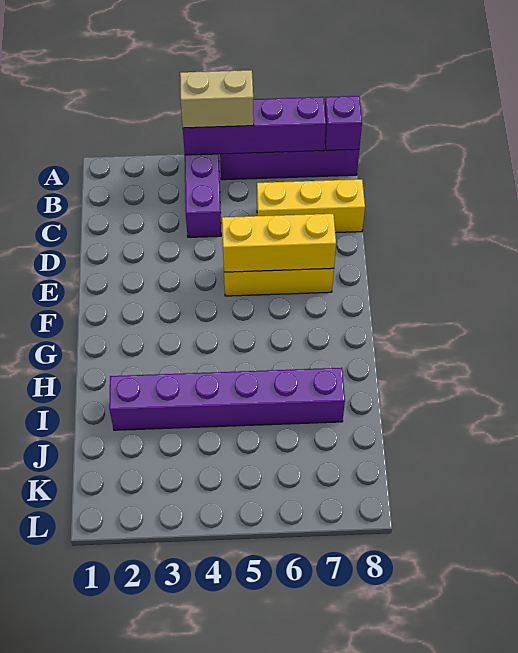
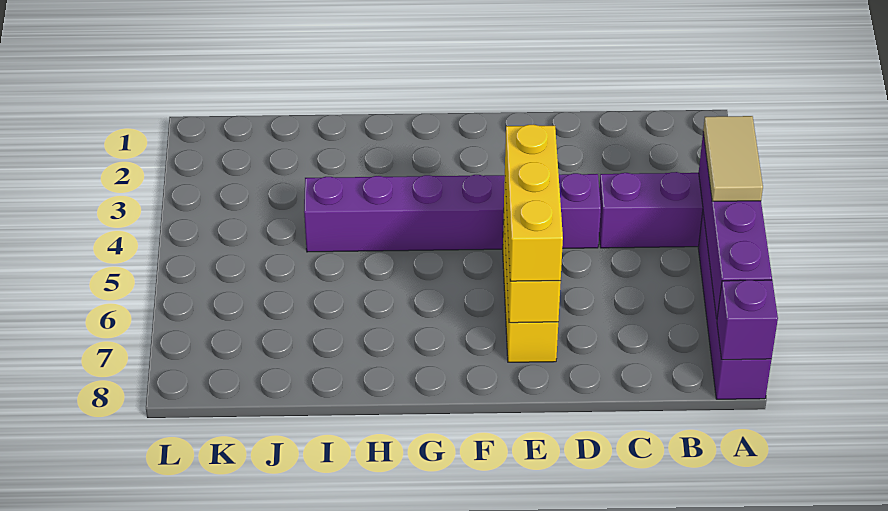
tan 1x2 brick [180,70,254,128] -> tan 1x2 tile [703,116,763,201]
yellow 1x3 brick [257,179,365,233] -> yellow 1x3 brick moved to [505,125,563,281]
purple 1x6 brick [109,368,345,430] -> purple 1x6 brick turned to [304,173,601,252]

